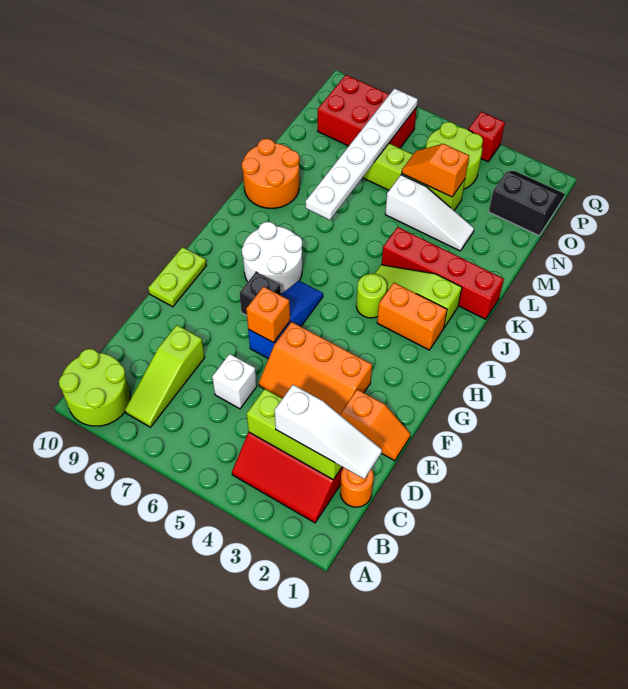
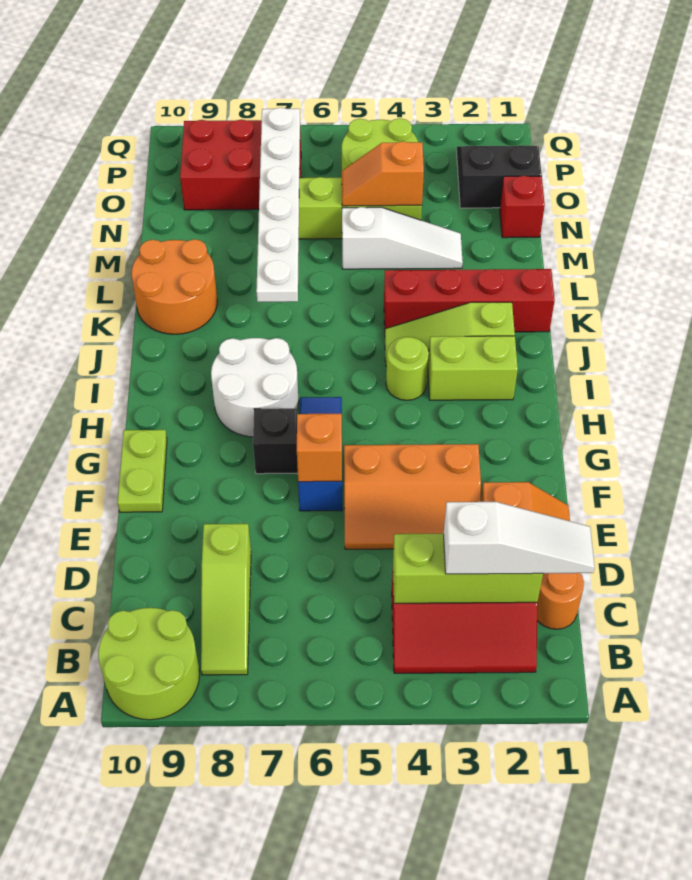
white 1x1 brick [212,354,257,409] -> none
orange 1x2 brick [377,283,447,350] -> lime 1x2 brick [428,336,518,400]
red 1x1 brick [468,112,505,162] -> red 1x1 brick moved to [500,176,545,238]

